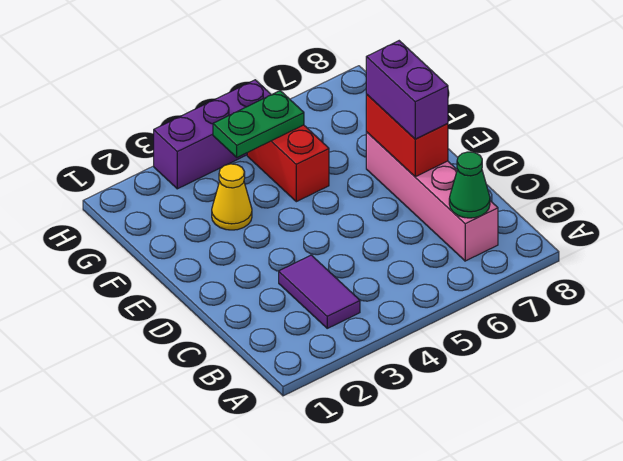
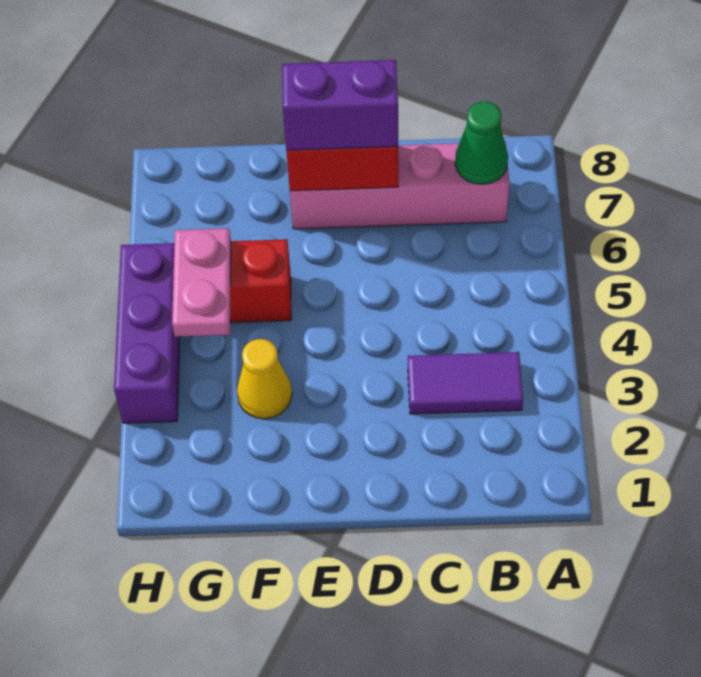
green 1x2 plate [213,91,304,157] -> pink 1x2 plate [172,228,231,337]

